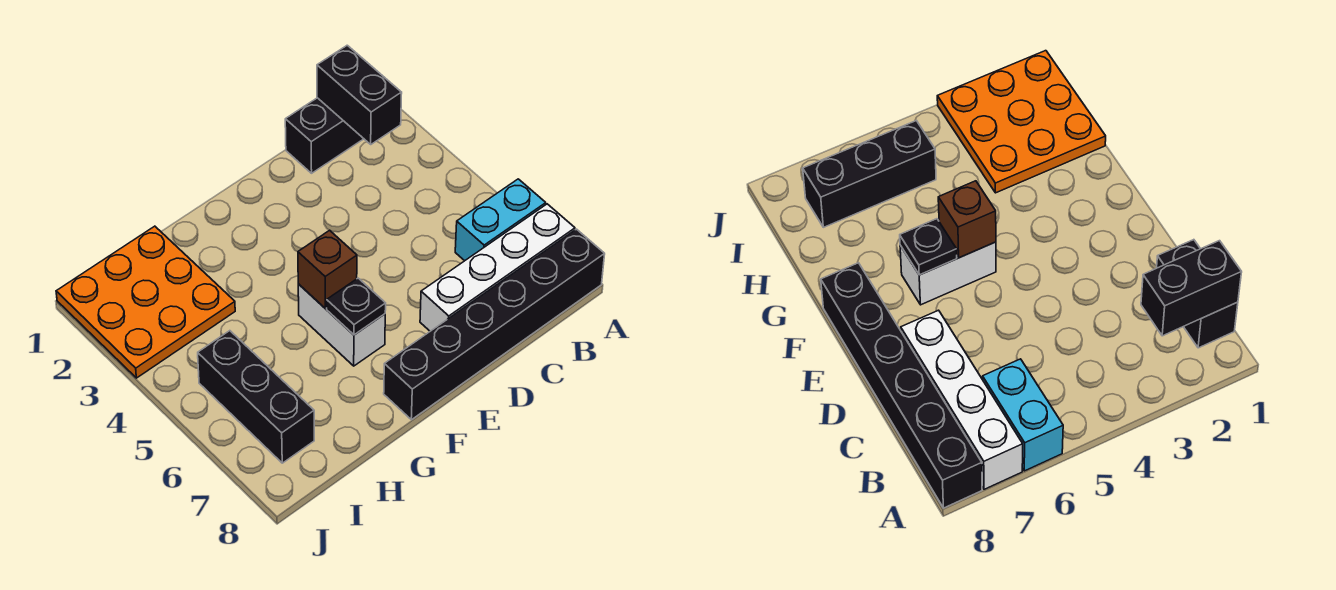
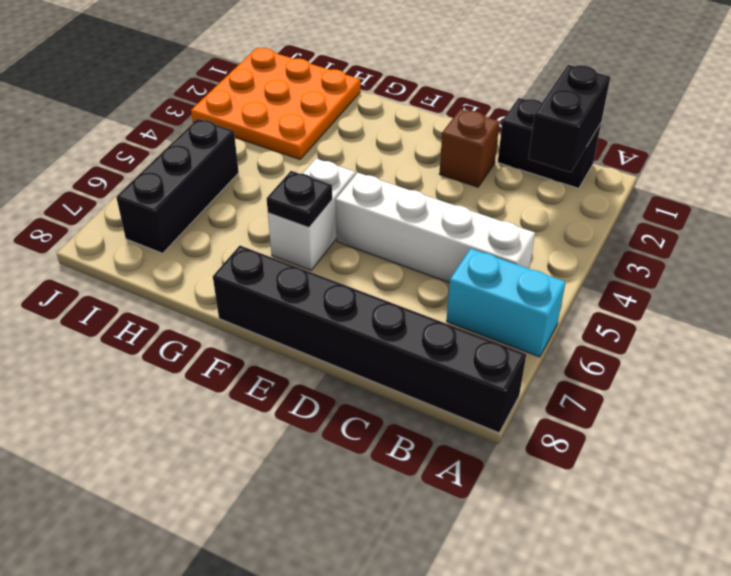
white 1x4 brick [420,204,575,331] -> white 1x4 brick moved to [336,173,535,283]
brown 1x1 brick [298,230,357,308] -> brown 1x1 brick moved to [439,109,500,187]

